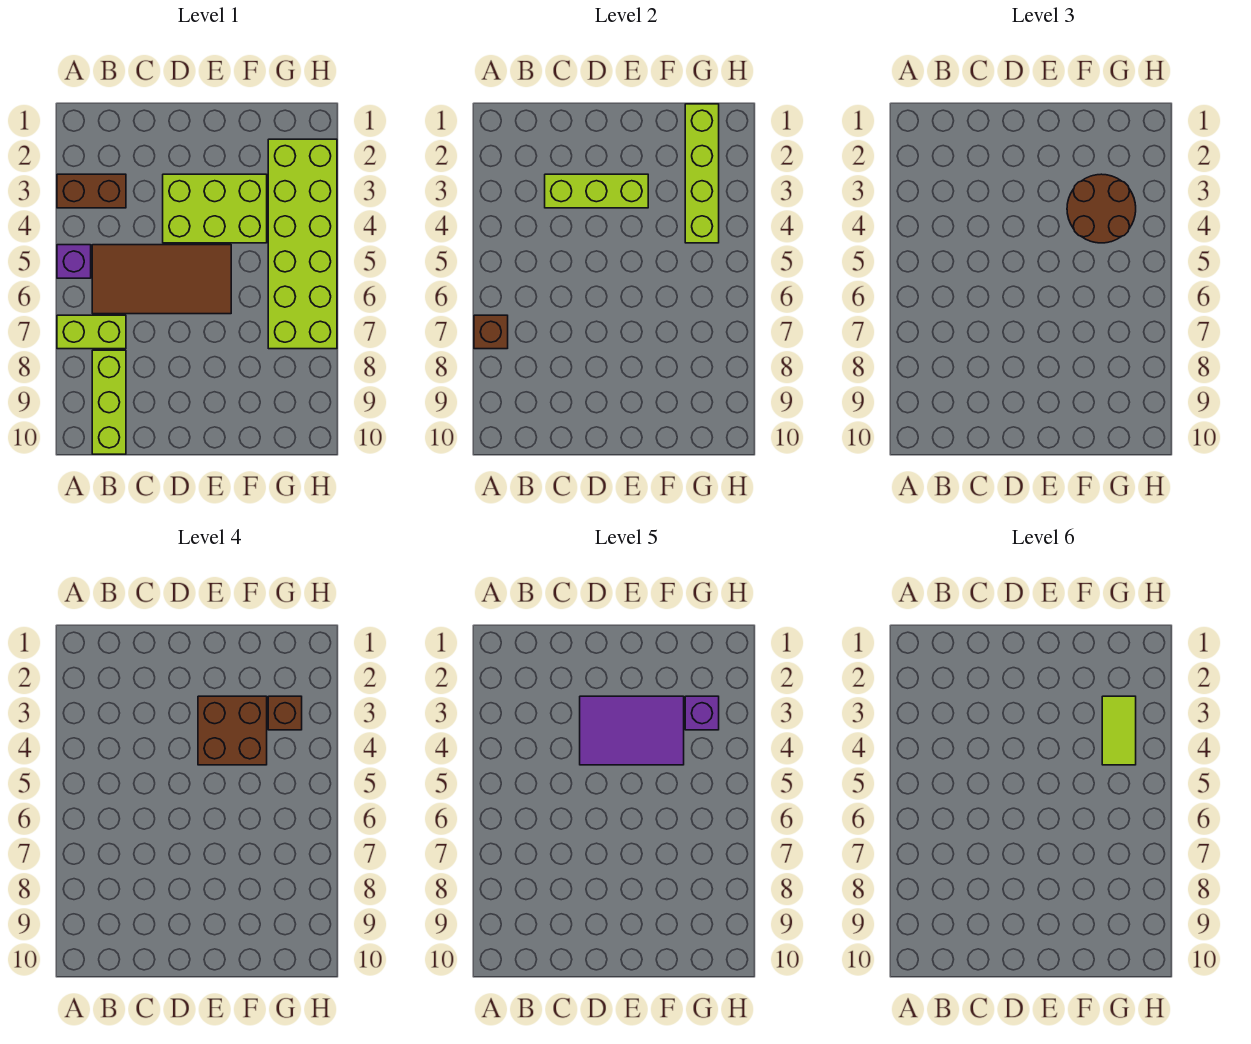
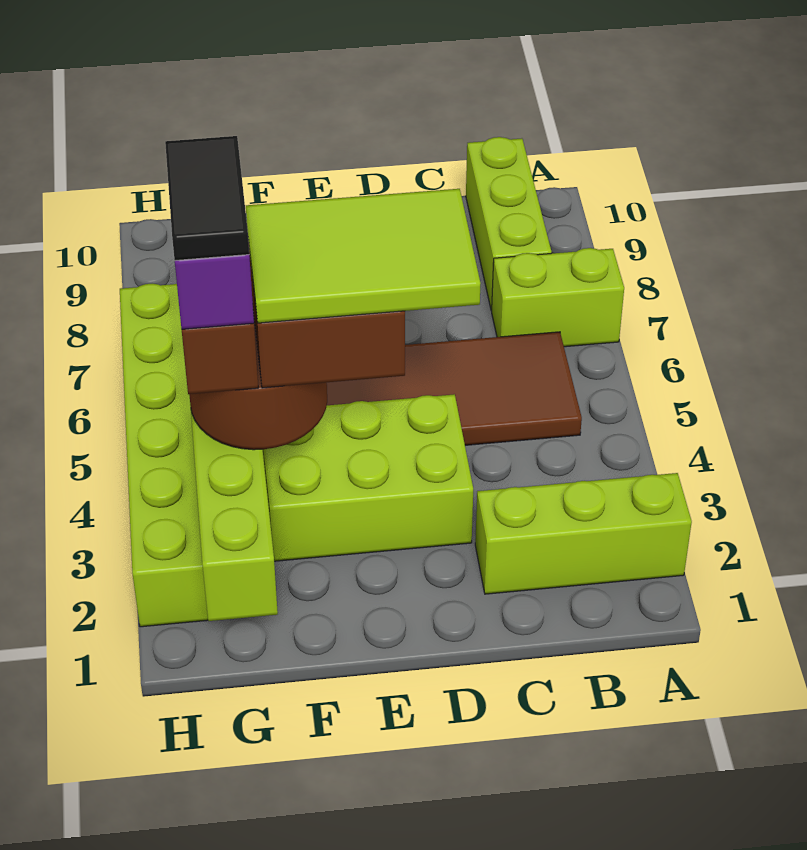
brown 1x2 brick [57,174,126,208] -> none
purple 1x1 brick [57,245,91,278] -> none
brown 1x1 brick [474,315,508,349] -> none
lime 1x3 brick [545,174,648,208] -> lime 1x3 brick moved to [475,473,692,594]
purple 2x3 tile [580,696,684,765] -> lime 2x3 tile [246,189,481,323]
lime 1x2 tile [1102,696,1136,765] -> black 1x2 tile [165,136,249,261]

